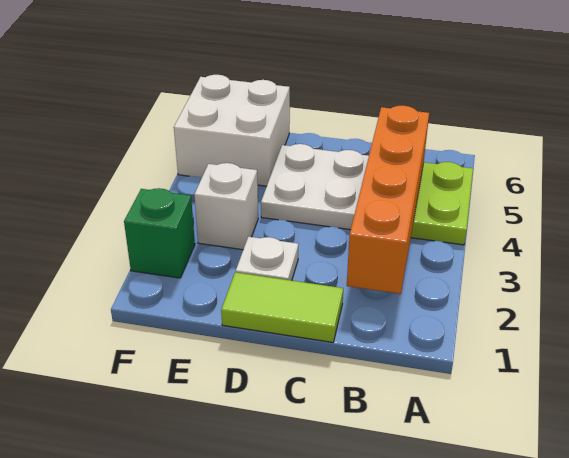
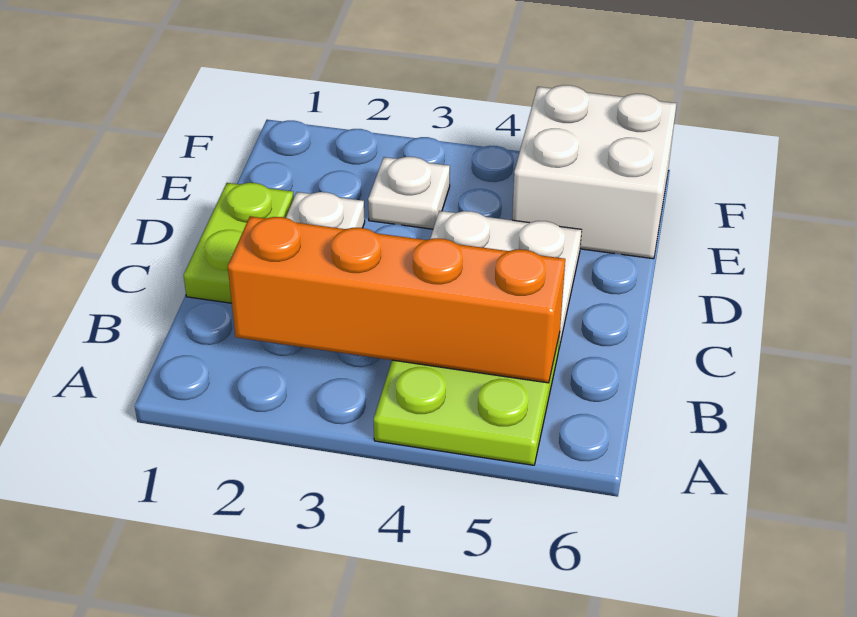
lime 1x2 tile [221,272,343,342] -> lime 1x2 plate [184,183,294,303]
white 1x1 brick [194,163,258,250] -> white 1x1 plate [368,157,450,229]
green 1x1 brick [124,188,195,278] -> none

